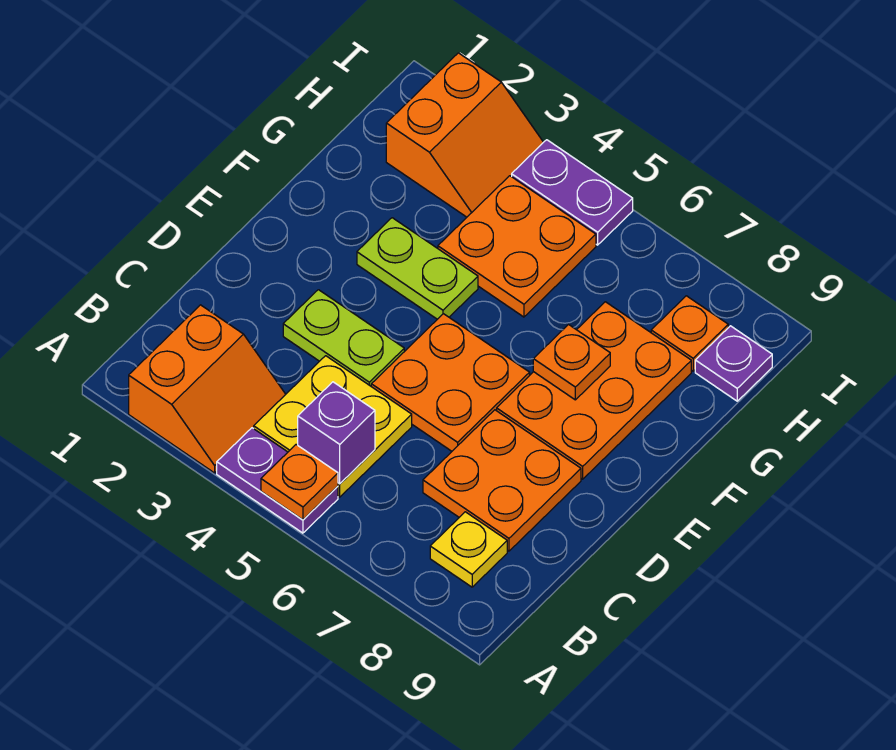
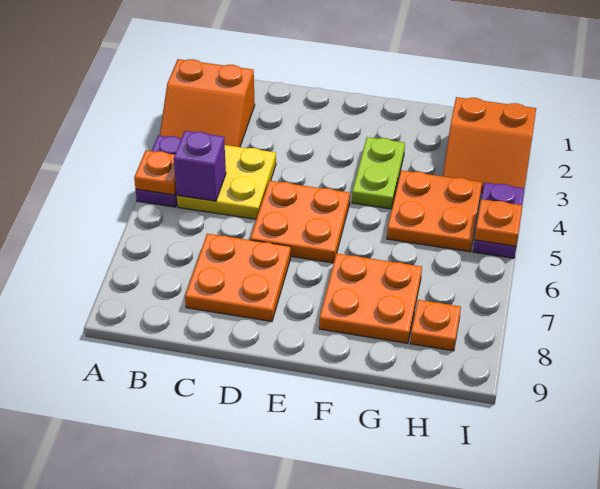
yellow 1x1 plate [430,512,507,587] -> none
lime 1x2 plate [283,290,404,386] -> none
orange 2x3 plate [497,302,691,479] -> orange 2x2 plate [319,253,422,343]
orange 1x1 plate [533,325,610,400] -> orange 1x1 plate moved to [475,199,522,246]
purple 1x1 plate [695,326,772,401] -> none

